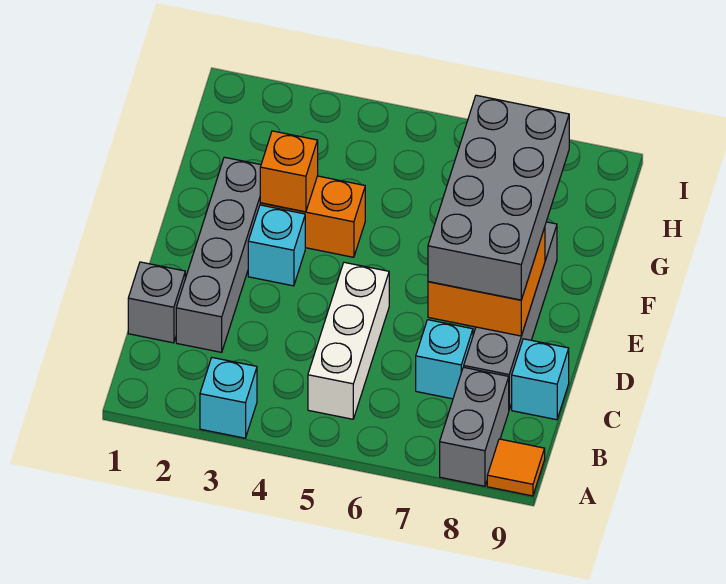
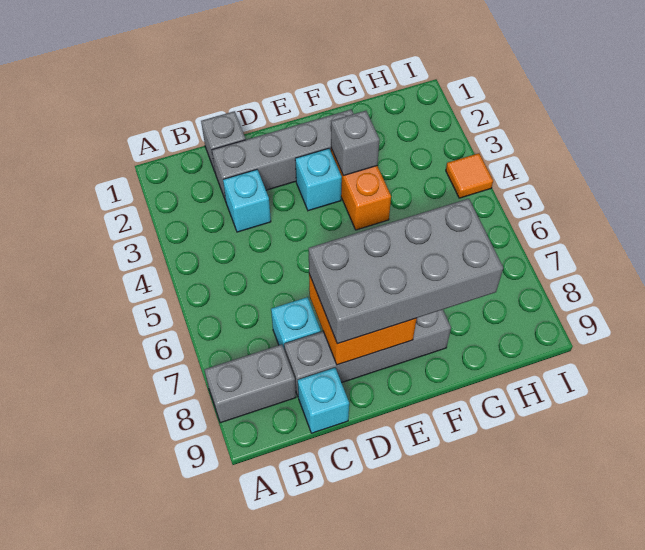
cyan 1x1 brick [200,358,257,438] -> cyan 1x1 brick moved to [223,170,271,232]
orange 1x1 tile [487,439,545,496] -> orange 1x1 tile moved to [446,153,493,198]
white 1x3 brick [308,262,389,419] -> none
orange 1x1 brick [260,131,318,212] -> grey 1x1 brick [331,111,379,176]

